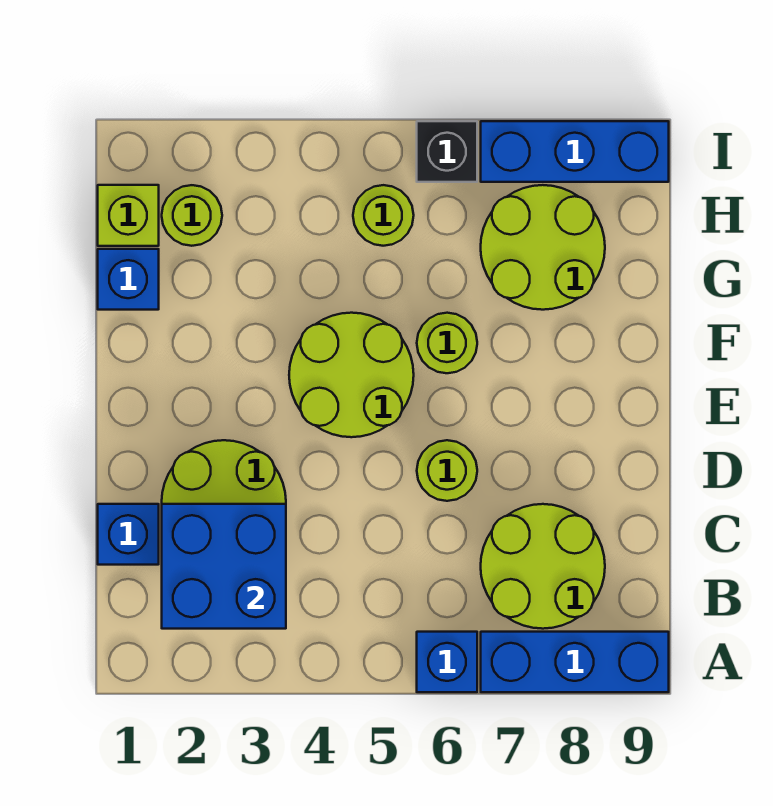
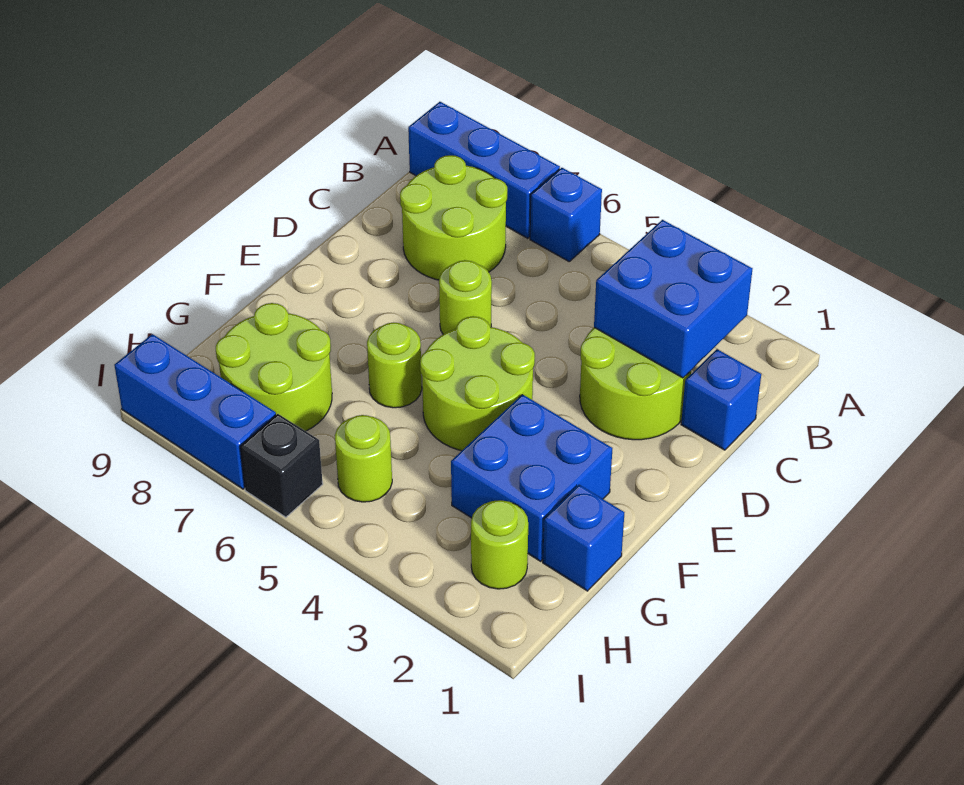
none -> blue 2x2 brick [451,394,612,561]
lime 1x1 brick [98,185,159,246] -> none

